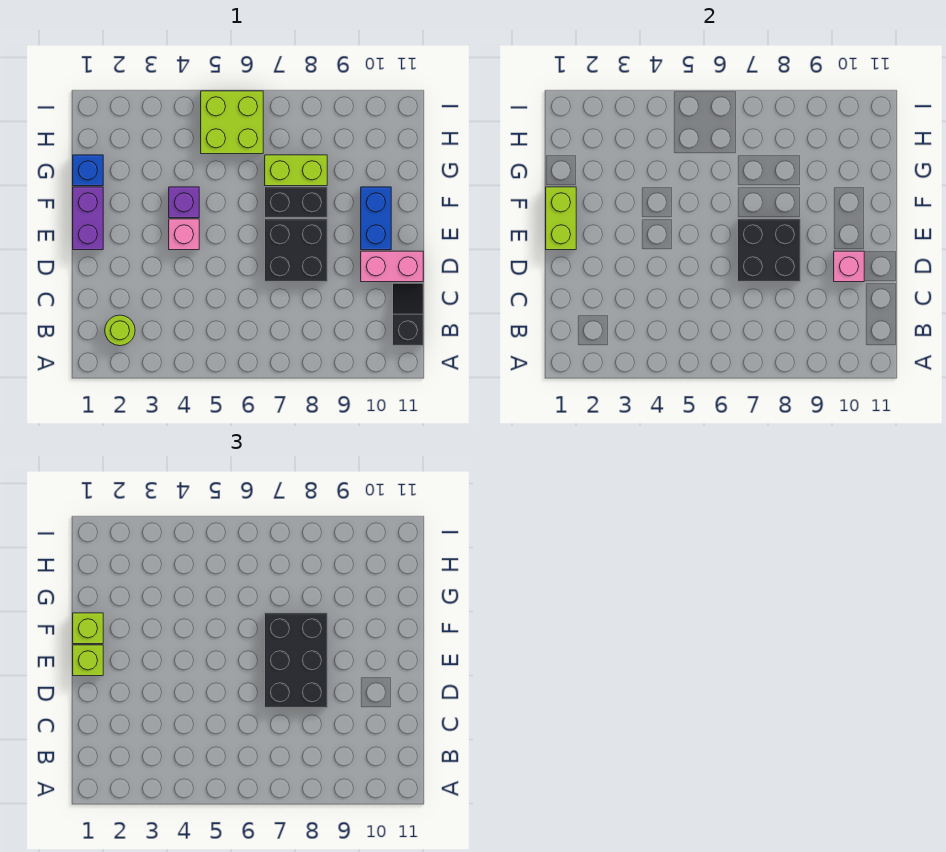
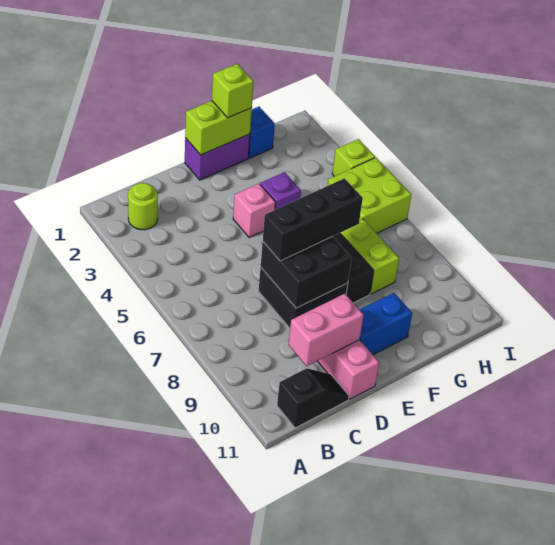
black 2x3 brick [265,613,327,708] -> black 1x3 brick [263,178,363,261]
pink 1x1 brick [834,251,864,282] -> pink 1x2 brick [288,294,364,366]
lime 1x1 brick [73,645,103,676] -> lime 1x1 brick moved to [332,139,375,176]

